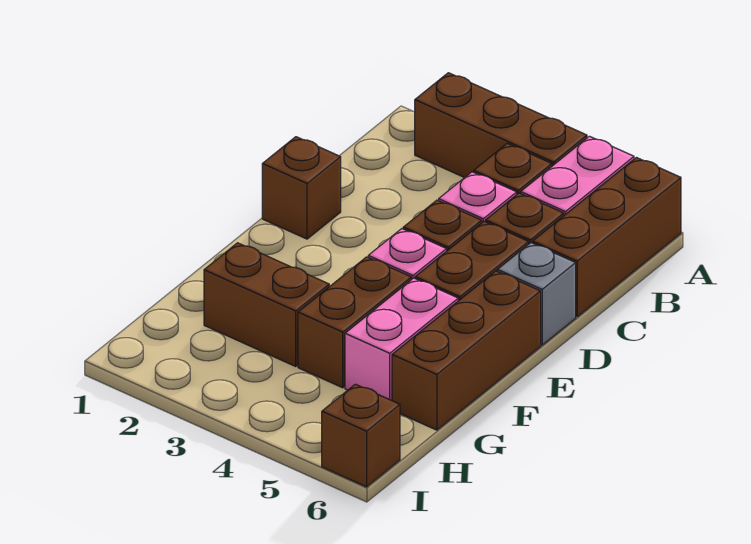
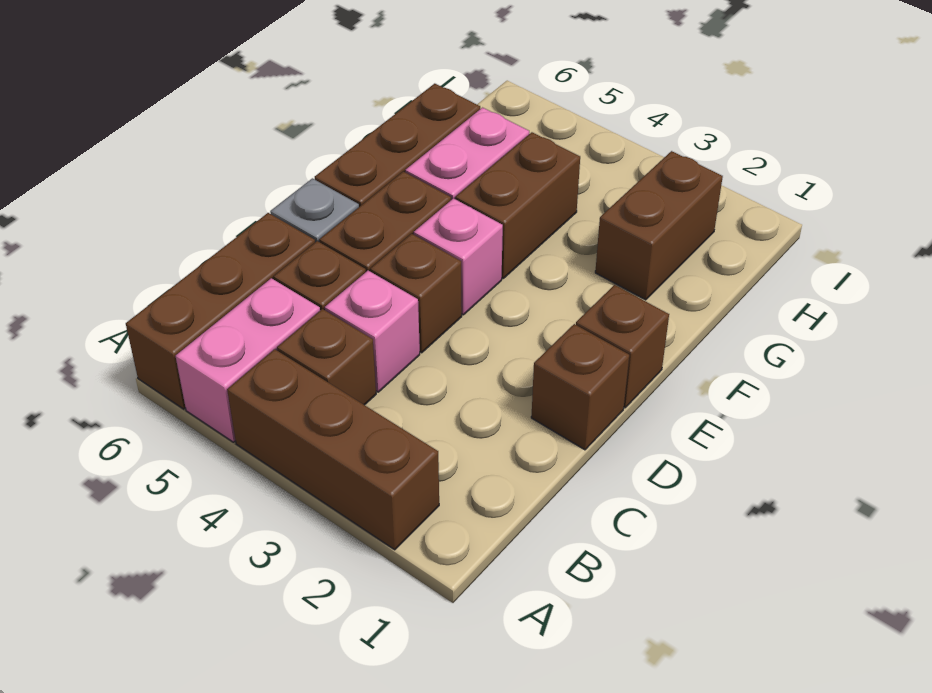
brown 1x2 brick [204,243,329,366] -> brown 1x2 brick turned to [595,151,723,300]
brown 1x1 brick [322,384,400,487] -> brown 1x1 brick moved to [576,285,669,408]

